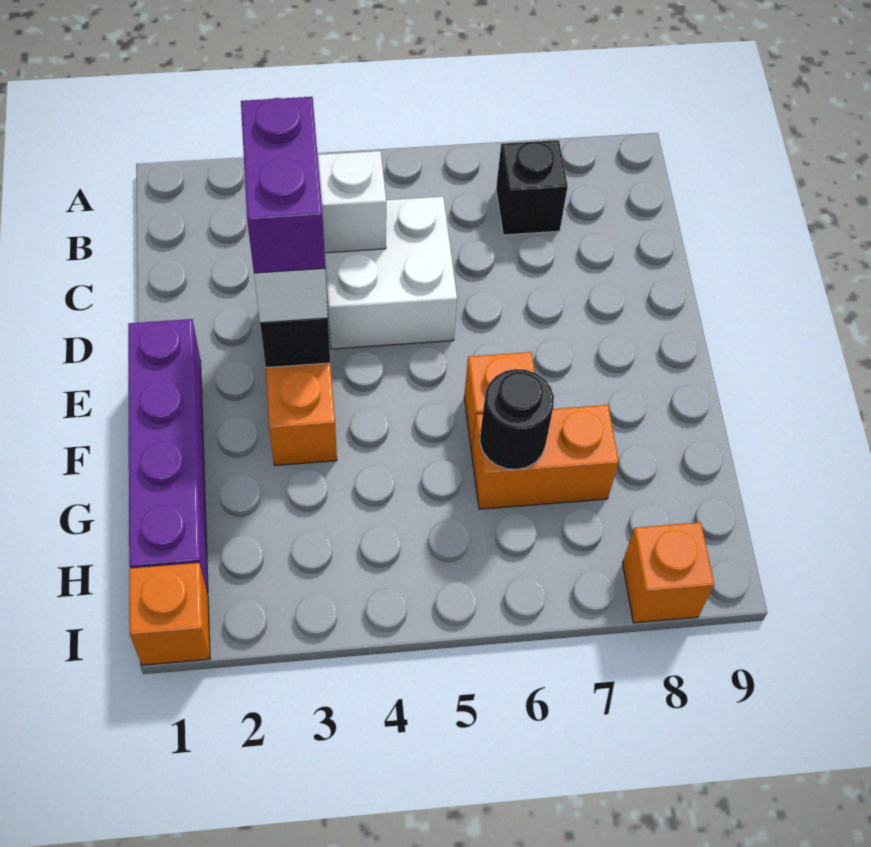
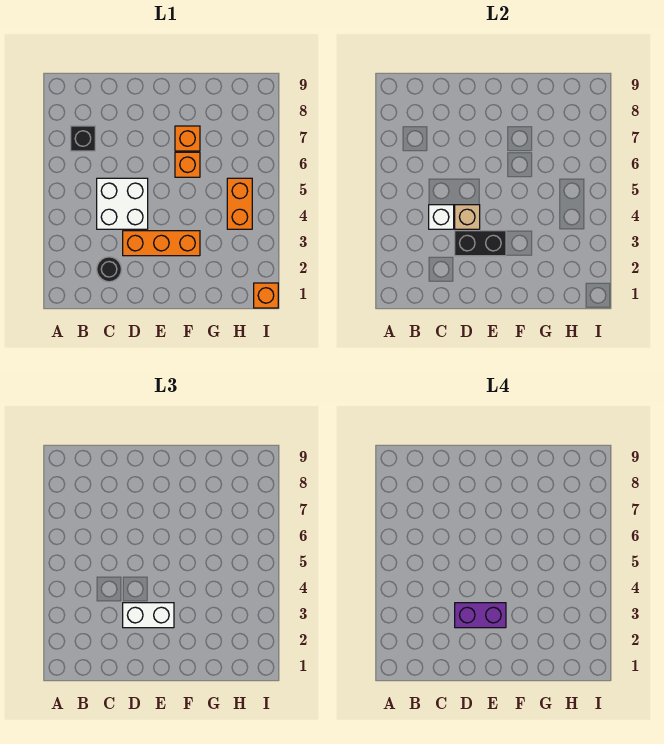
none -> tan 1x1 brick [455,205,480,229]
purple 1x4 brick [128,319,208,594] -> none
orange 1x2 brick [472,405,619,509] -> orange 1x2 brick moved to [227,178,252,229]
black 1x1 round brick [480,369,554,469] -> black 1x1 round brick moved to [97,257,122,282]
orange 1x1 brick [622,522,714,623] -> orange 1x1 brick moved to [175,126,200,151]

